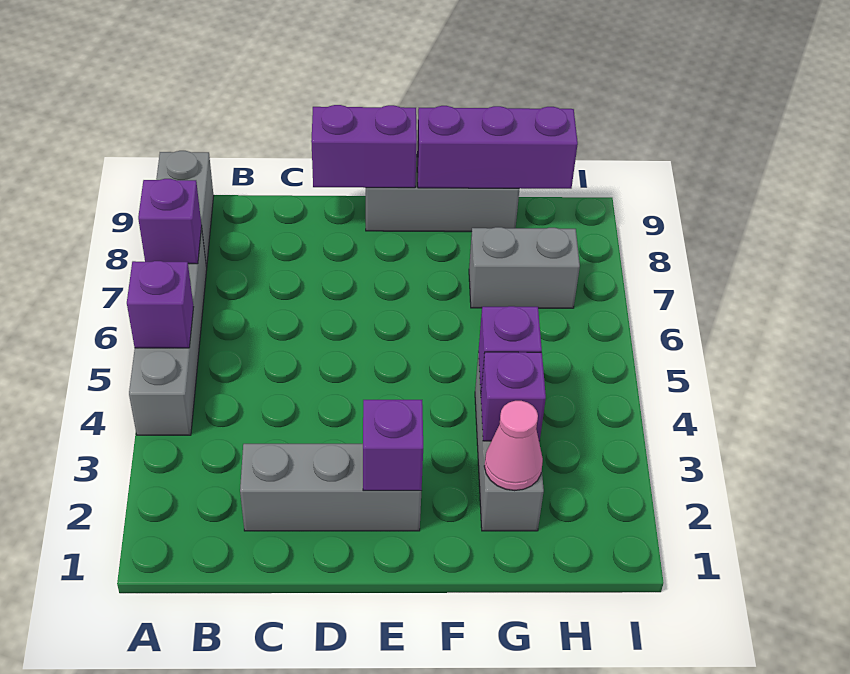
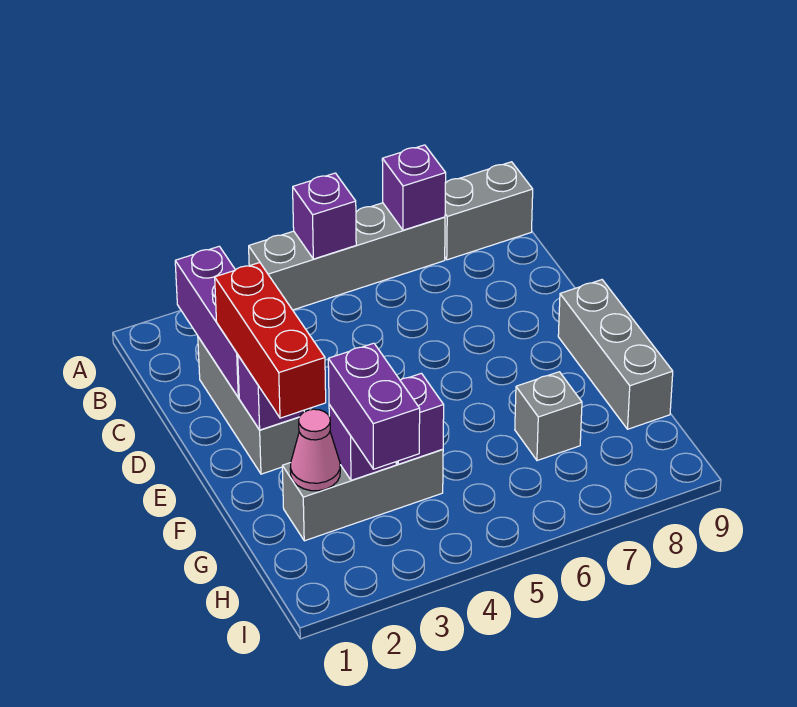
none -> red 1x3 brick [215,263,326,418]
purple 1x2 brick [311,105,417,188] -> purple 1x2 brick moved to [328,343,420,469]
purple 1x3 brick [417,106,578,189] -> purple 1x3 brick moved to [175,246,239,398]
grey 1x2 brick [469,227,580,308] -> grey 1x1 brick [515,372,582,461]

